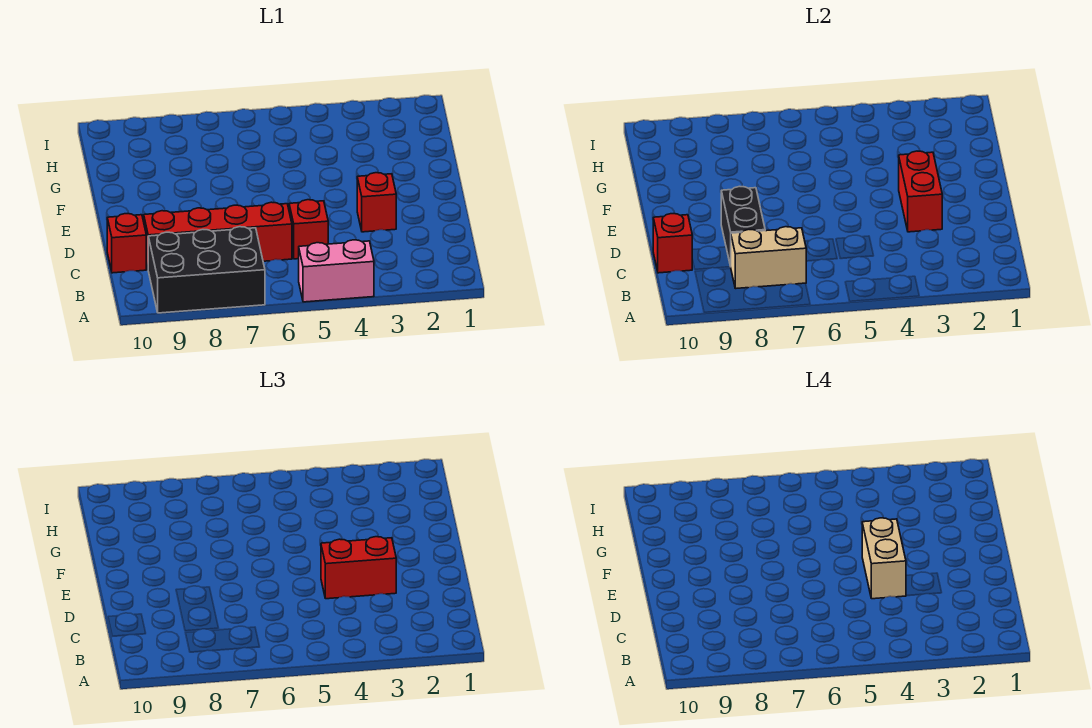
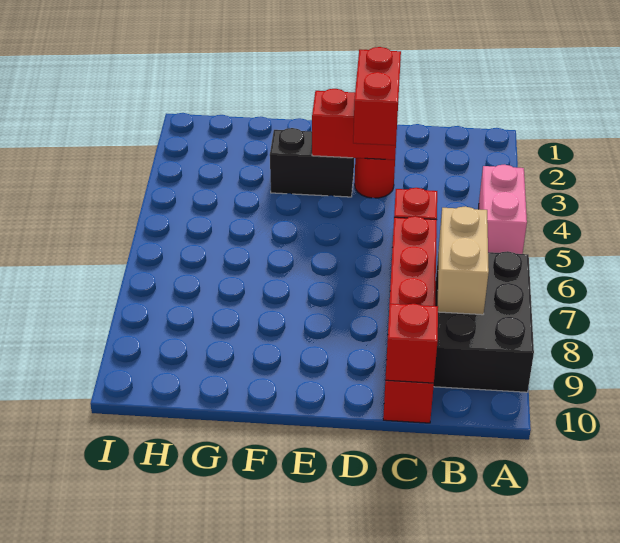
black 1x2 brick [721,186,765,267] -> black 1x2 brick moved to [270,128,354,197]
red 1x1 brick [357,173,396,232] -> red 1x1 round brick [355,158,395,198]
tan 1x2 brick [862,518,906,599] -> none

